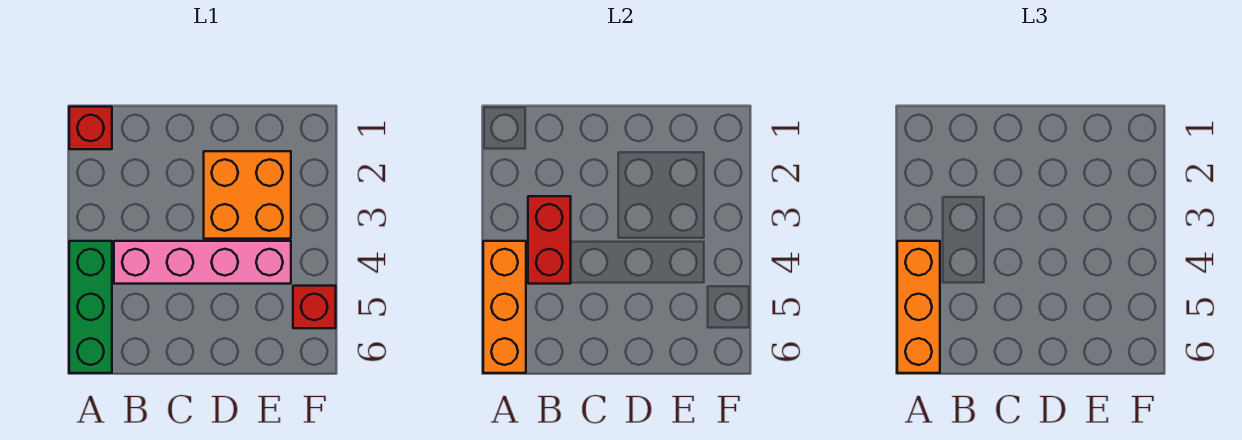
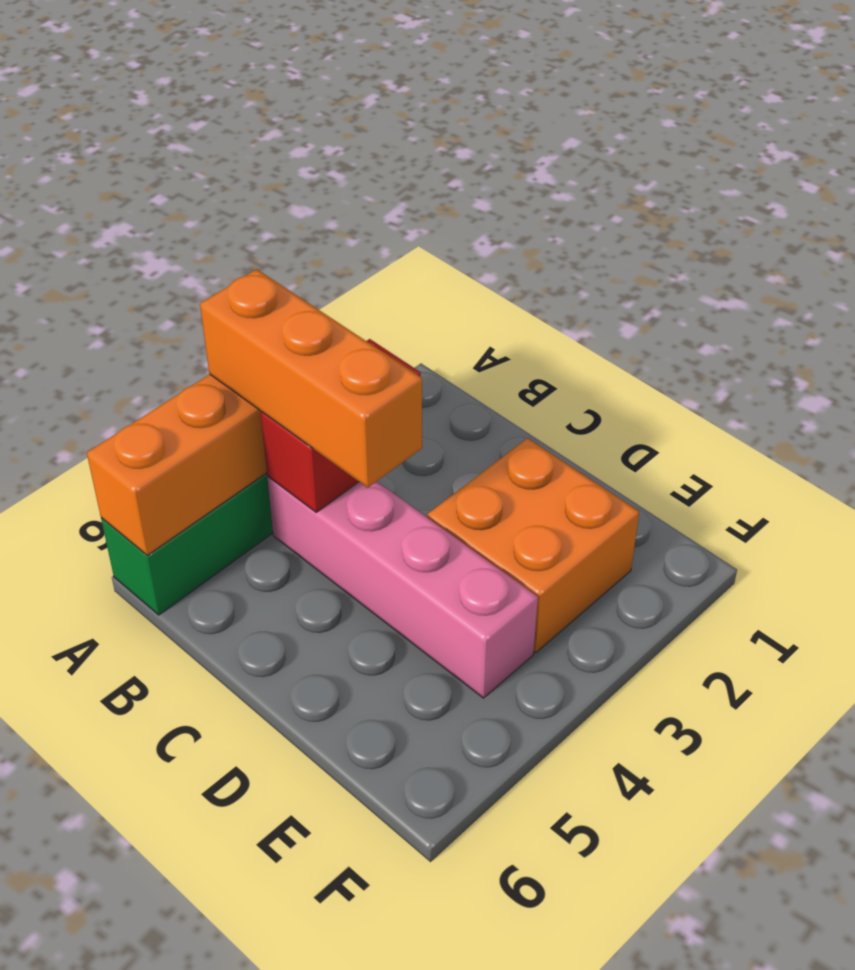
red 1x1 brick [69,107,112,149] -> none
orange 1x3 brick [897,241,940,373] -> orange 1x3 brick turned to [200,269,422,488]
red 1x1 brick [293,286,336,328] -> none

